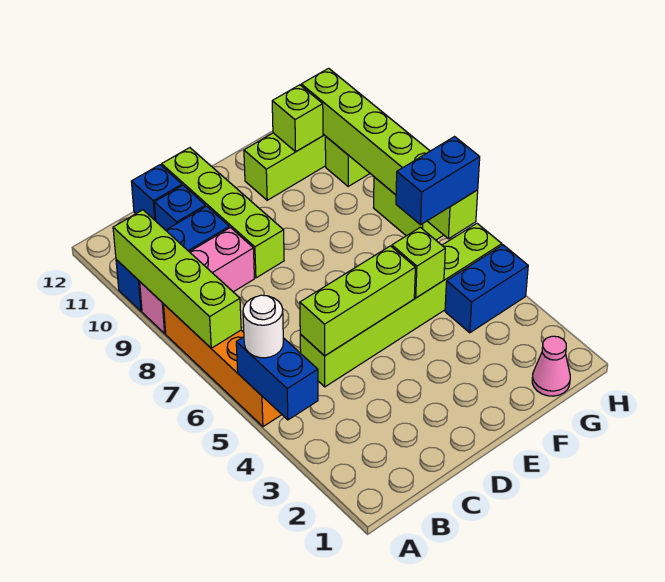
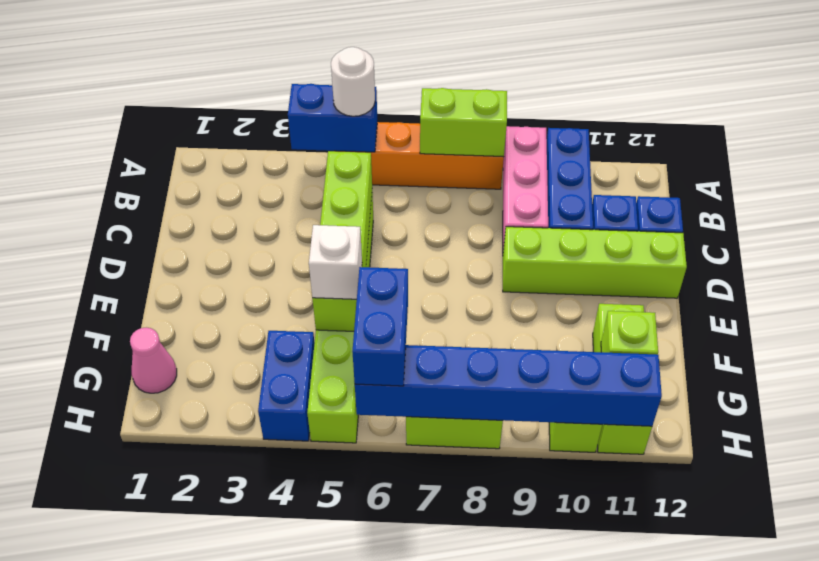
lime 1x4 brick [113,210,241,348] -> lime 1x2 brick [420,88,507,157]
none -> white 1x1 brick [309,225,362,299]
lime 1x6 brick [301,68,478,239] -> blue 1x6 brick [355,345,662,426]

